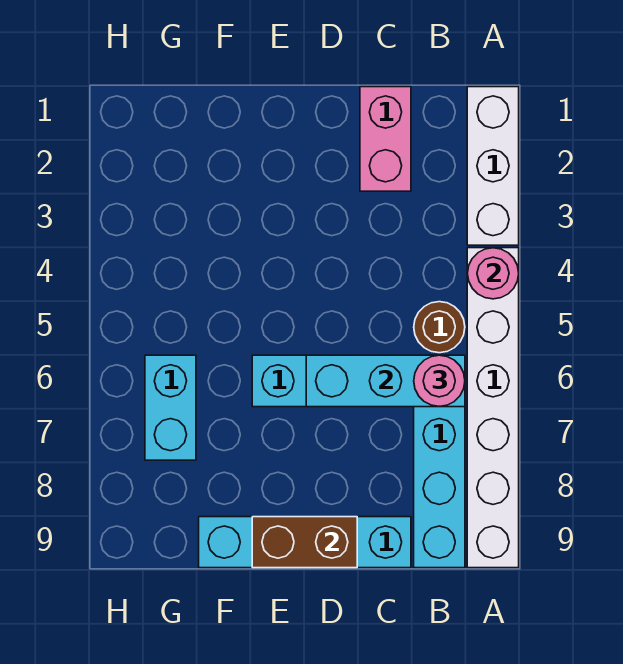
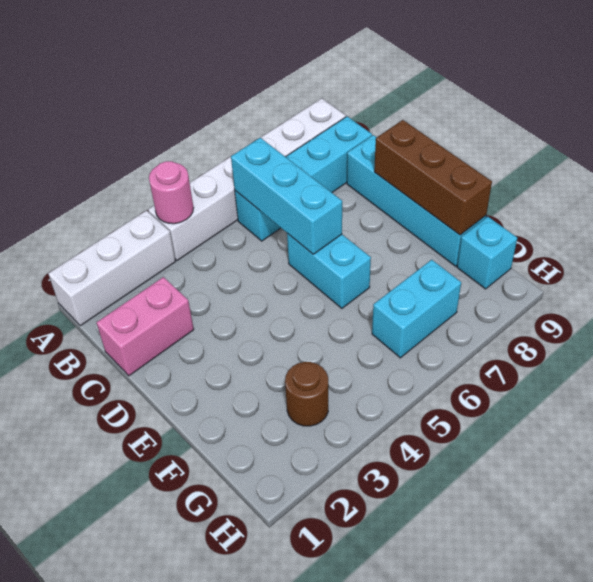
brown 1x1 round brick [414,302,465,353] -> brown 1x1 round brick moved to [285,362,328,426]
pink 1x1 round brick [414,355,465,406] -> none
brown 1x2 brick [252,517,357,568] -> brown 1x3 brick [374,120,492,235]
none -> cyan 1x1 brick [457,217,517,289]

